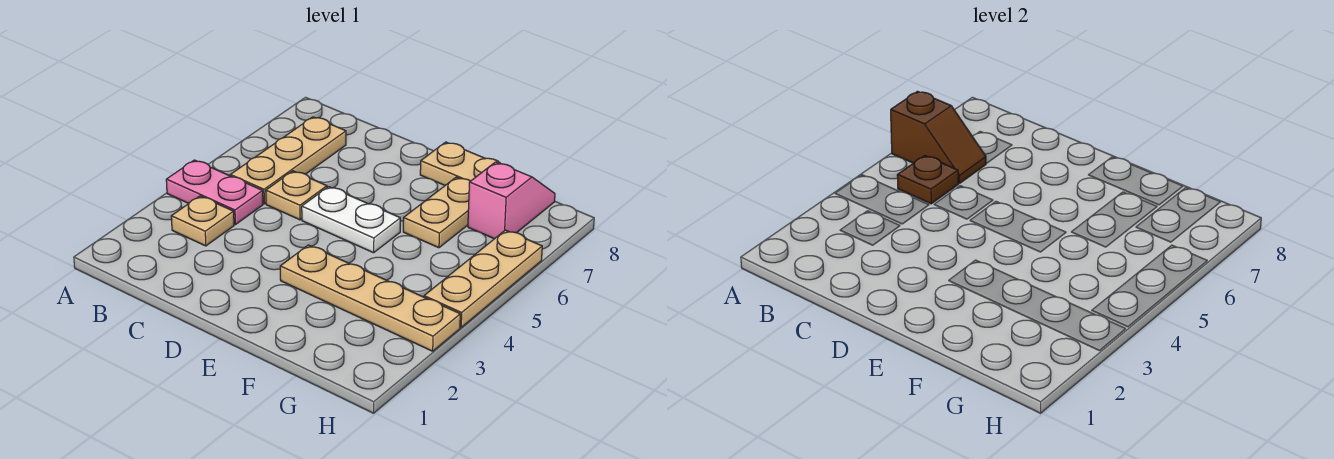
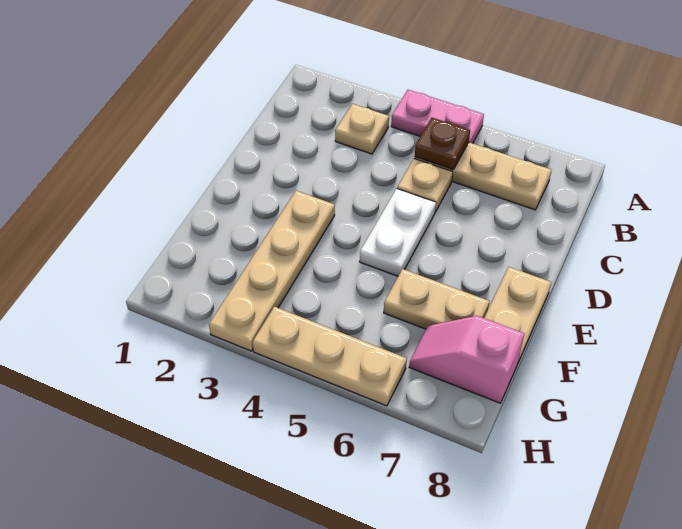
pink 1x2 plate [166,160,263,225] -> pink 1x2 plate turned to [391,90,484,143]
brown 1x2 slope [891,91,986,183] -> none
pink 1x2 slope [468,162,555,239] -> pink 1x2 slope turned to [409,316,524,403]

